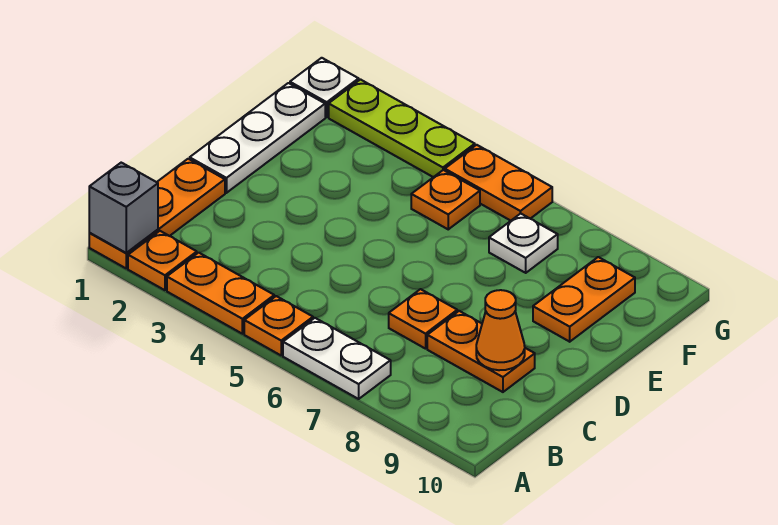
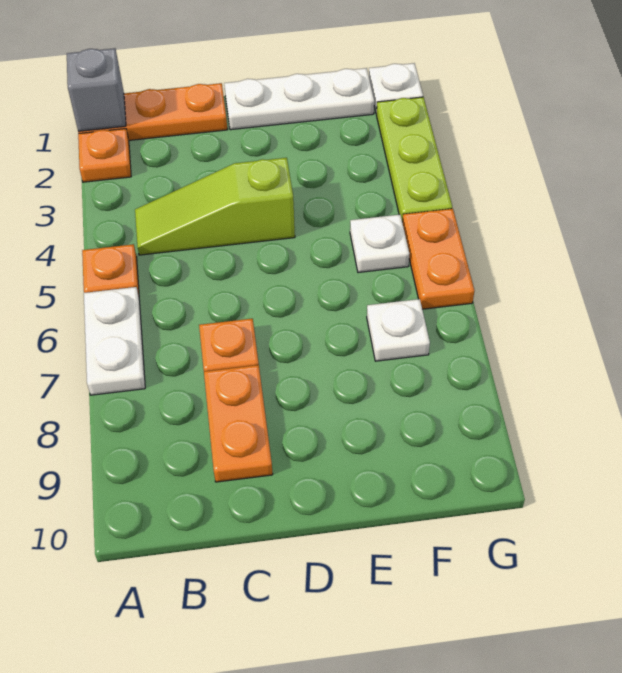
orange 1x2 plate [167,253,274,334] -> none
none -> lime 1x3 slope [135,158,295,255]
orange 1x1 cone [476,290,525,370] -> none
orange 1x2 plate [533,257,635,342] -> none
orange 1x1 plate [411,170,480,229] -> white 1x1 plate [350,215,409,273]

